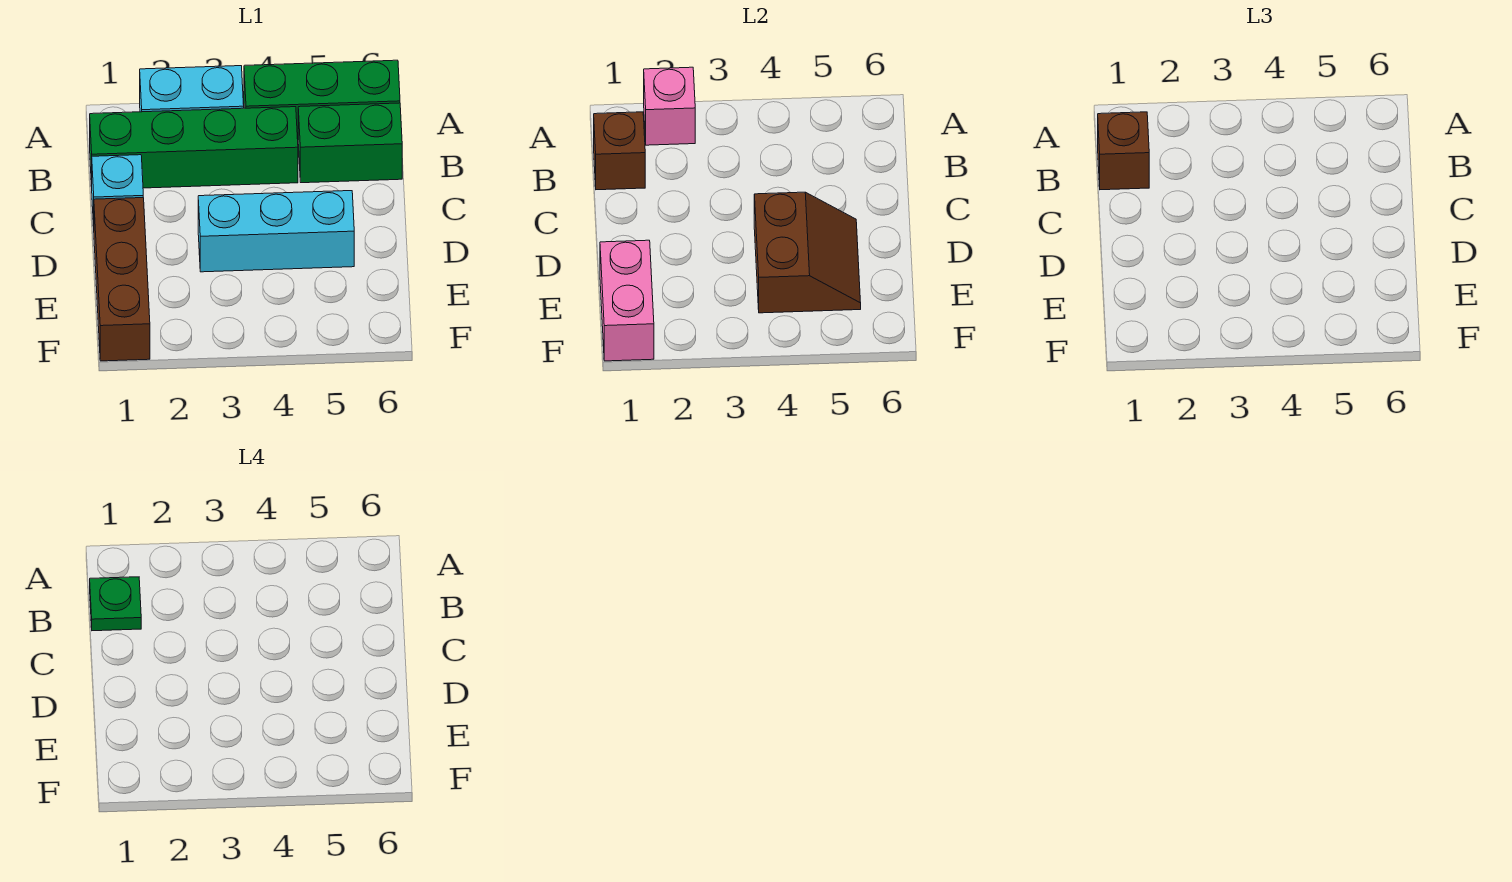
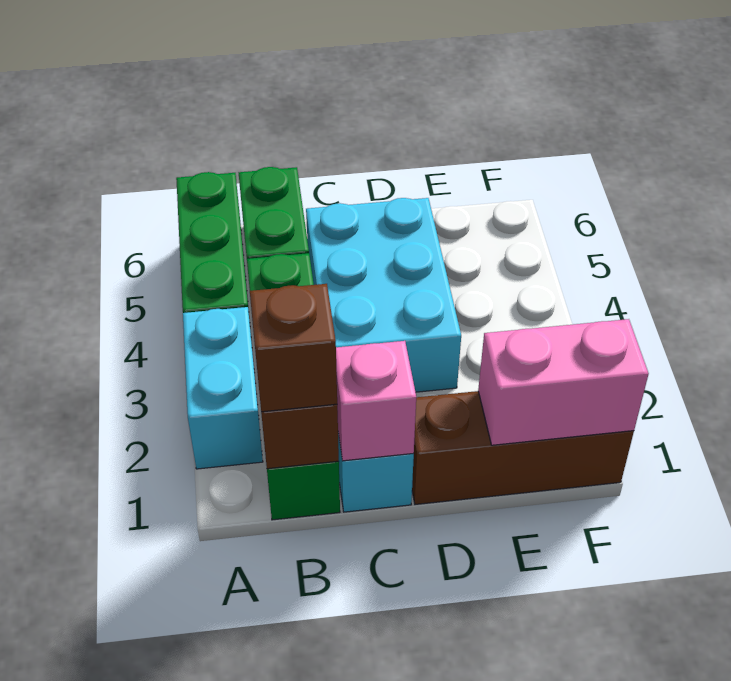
pink 1x1 brick [644,67,695,145] -> pink 1x1 brick moved to [336,341,416,461]
green 1x1 plate [90,577,141,631] -> none
cyan 1x3 brick [198,191,354,272] -> cyan 2x3 brick [306,198,461,392]
brown 2x2 slope [754,192,861,313] -> none

